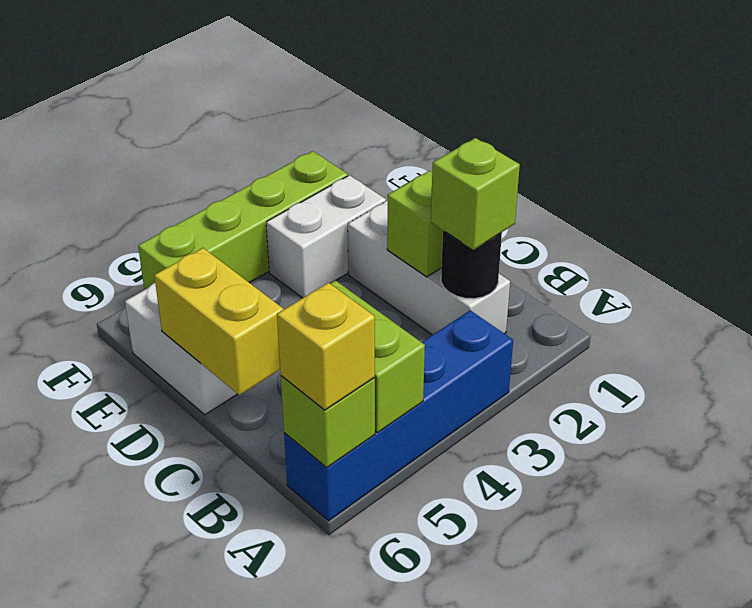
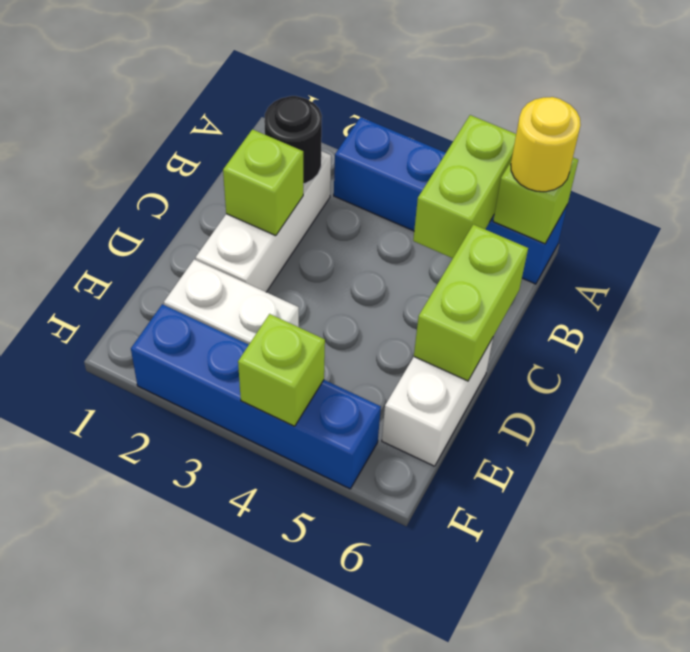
yellow 1x1 brick [277,283,375,410] -> yellow 1x1 round brick [511,97,581,192]
lime 1x1 brick [431,138,520,250] -> lime 1x1 brick moved to [238,314,325,426]
yellow 1x2 brick [154,248,284,395] -> lime 1x2 brick [414,224,528,381]
lime 1x4 brick [138,151,348,290] -> blue 1x4 brick [131,304,381,489]

